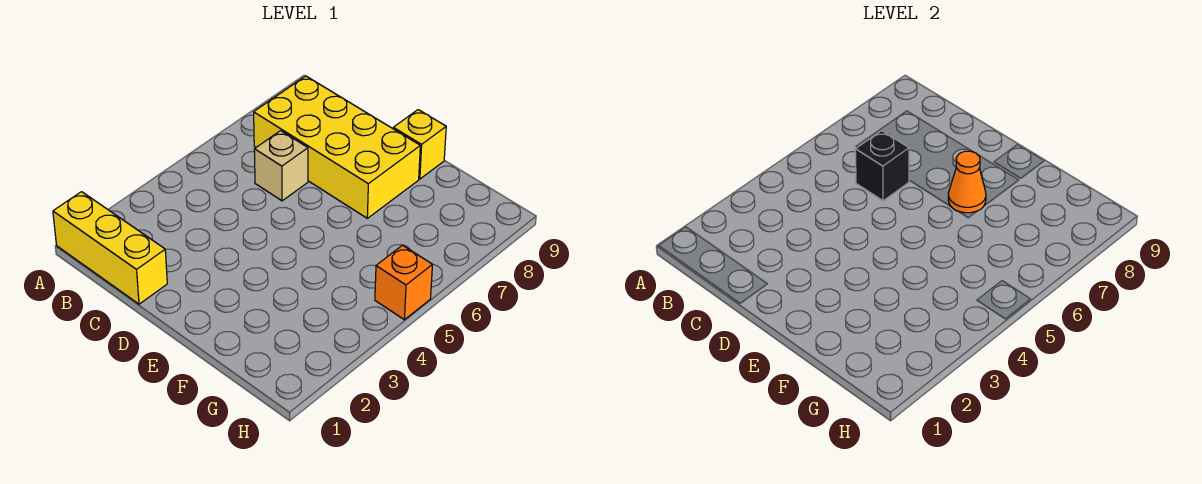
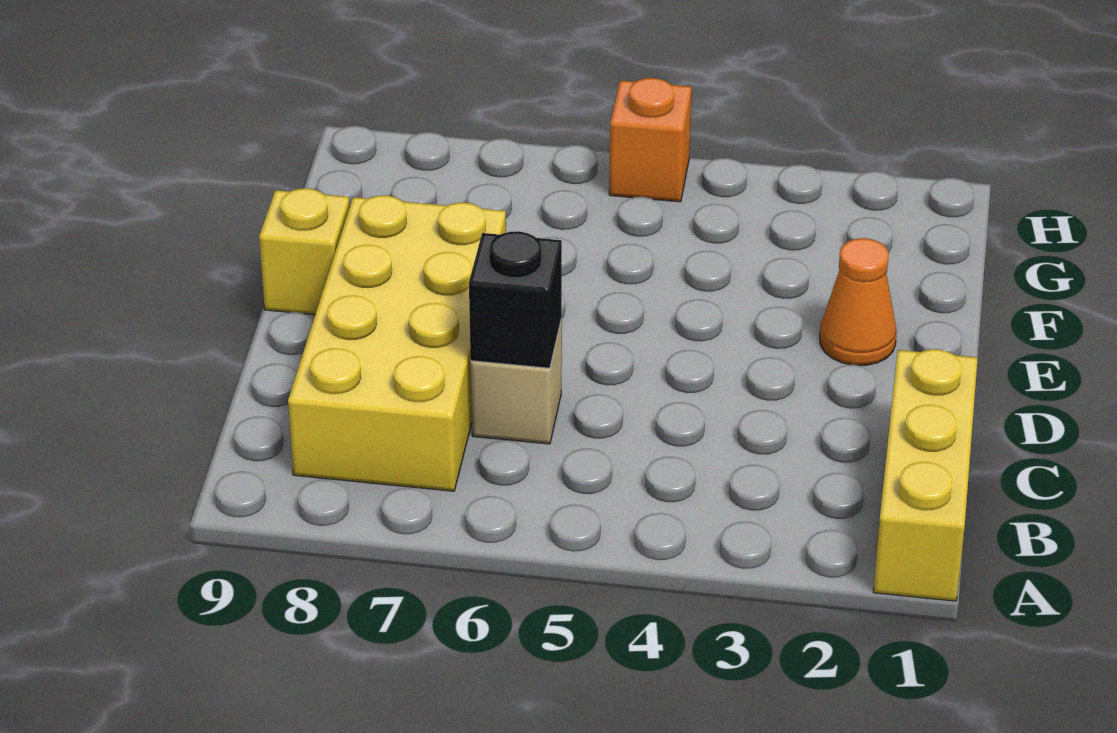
orange 1x1 cone [948,151,986,213] -> orange 1x1 cone moved to [820,238,897,365]

